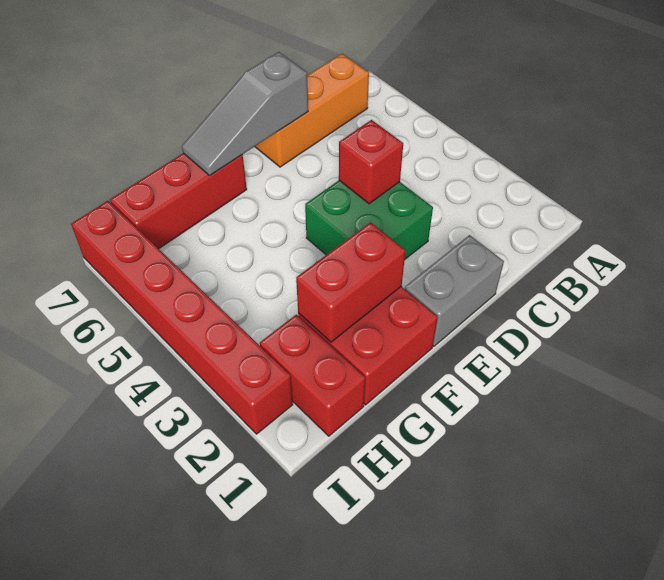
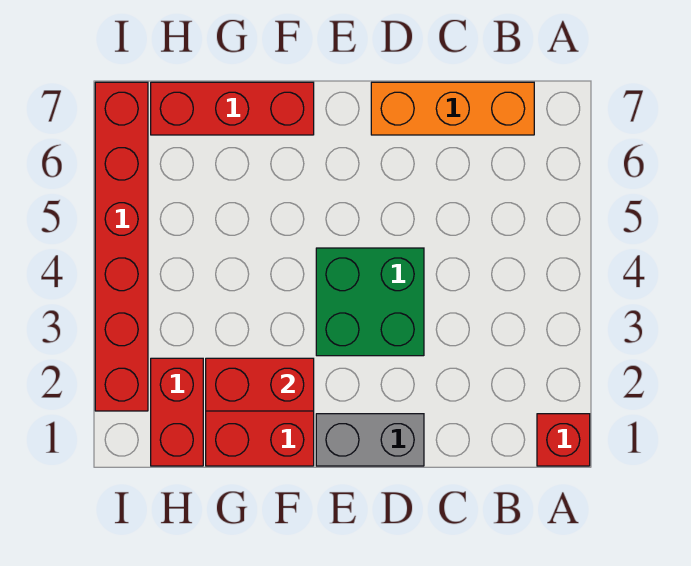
red 1x1 brick [339,120,403,204] -> red 1x1 brick moved to [537,414,590,466]
grey 1x3 slope [182,52,308,176] -> none

